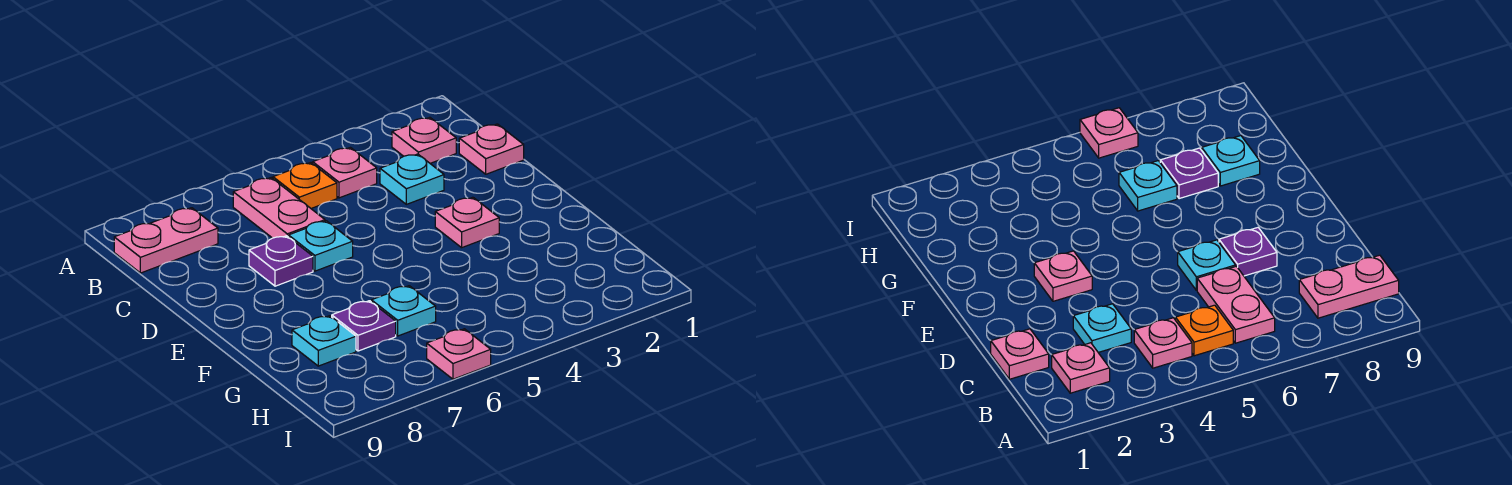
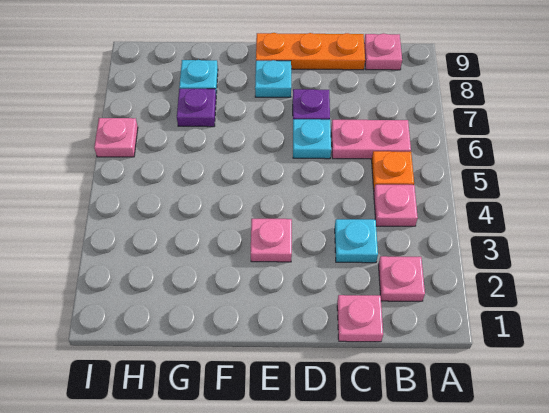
pink 1x2 plate [114,208,218,273] -> pink 1x1 plate [364,33,402,70]
none -> orange 1x3 plate [256,33,365,70]
cyan 1x1 plate [371,286,436,336] -> cyan 1x1 plate moved to [255,60,291,97]

